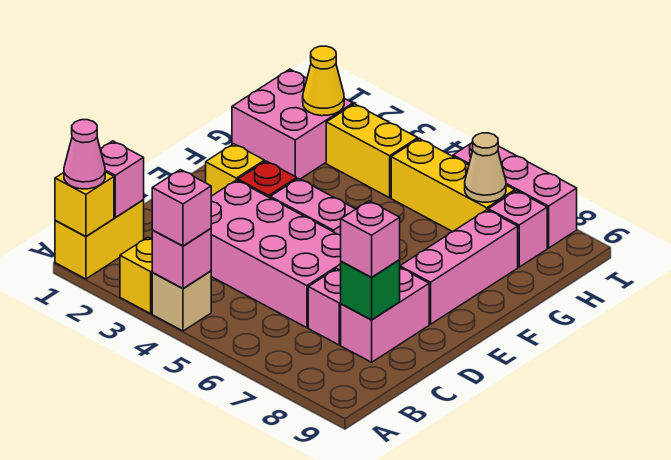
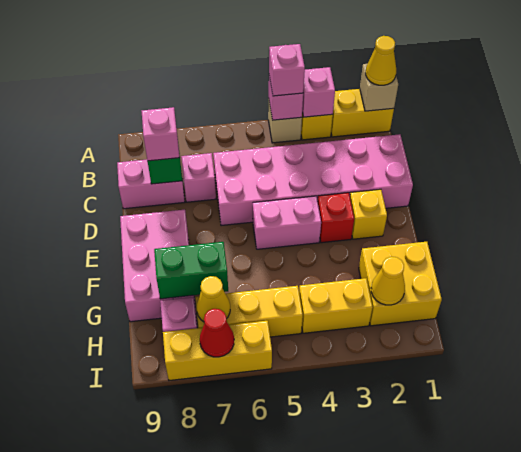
yellow 1x2 brick [55,200,144,279] -> yellow 1x2 brick turned to [331,89,394,137]
yellow 1x1 brick [55,172,114,236] -> tan 1x1 brick [360,64,398,111]
pink 1x1 cone [64,120,105,189] -> yellow 1x1 cone [366,36,396,85]
pink 1x1 brick [100,141,144,217] -> pink 1x1 brick moved to [302,67,335,117]
pink 2x4 brick [211,180,341,328] -> pink 2x6 brick [213,134,413,226]
pink 1x2 brick [341,268,429,362] -> pink 1x2 brick turned to [117,160,185,209]
pink 1x3 brick [400,210,518,324] -> pink 2x3 brick [120,210,195,322]
pink 2x2 brick [232,69,353,179] -> yellow 2x2 brick [359,242,442,326]
none -> green 1x2 brick [154,242,228,299]
tan 1x1 cone [465,133,506,202] -> yellow 1x1 cone [196,276,230,322]
pink 1x3 brick [453,142,577,248] -> yellow 1x3 brick [163,321,272,381]
none -> red 1x1 cone [200,309,234,357]

